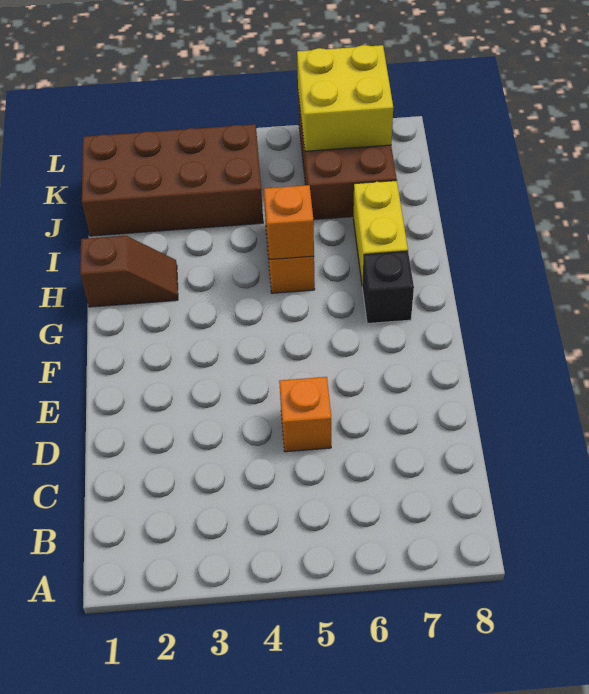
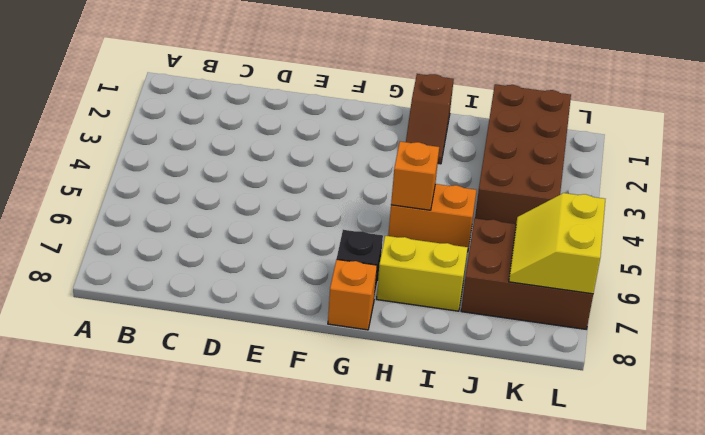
orange 1x1 brick [279,377,331,452] -> orange 1x1 brick moved to [328,259,377,330]
yellow 2x2 brick [297,45,393,151] -> yellow 2x2 slope [509,193,605,294]

